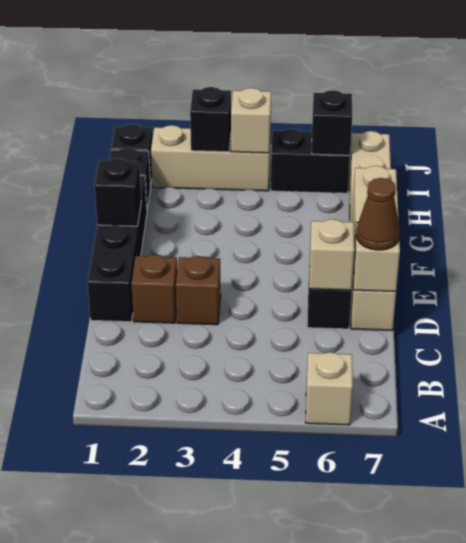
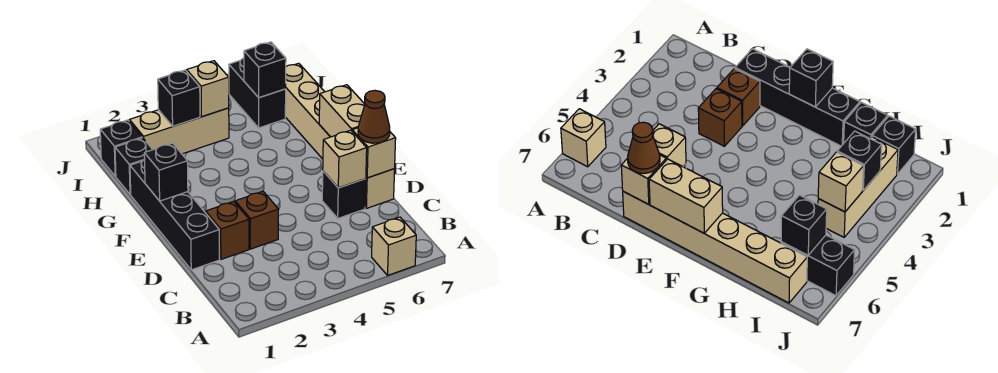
black 1x2 brick [271,129,350,193] -> black 1x2 brick turned to [229,58,286,128]

